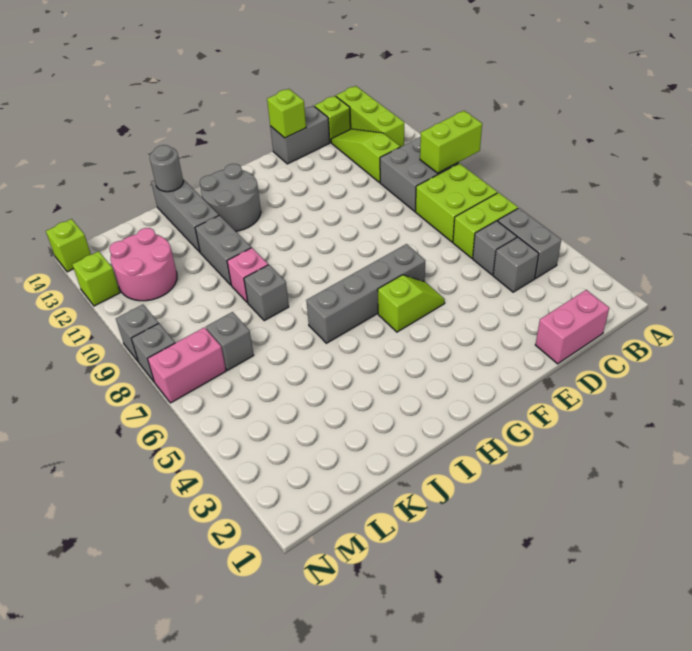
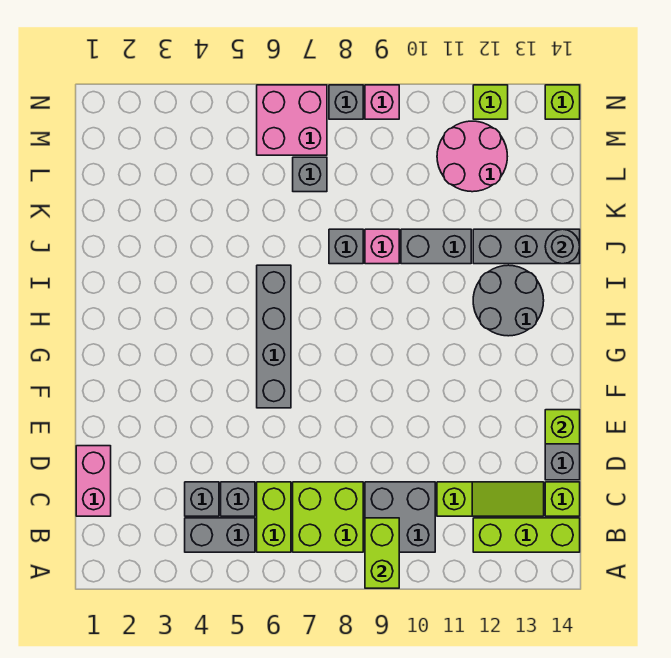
lime 1x2 slope [378,275,445,332] -> none
pink 1x2 brick [148,327,226,403] -> pink 2x2 brick [257,85,327,155]
grey 1x1 brick [116,305,159,362] -> pink 1x1 brick [365,85,399,119]

